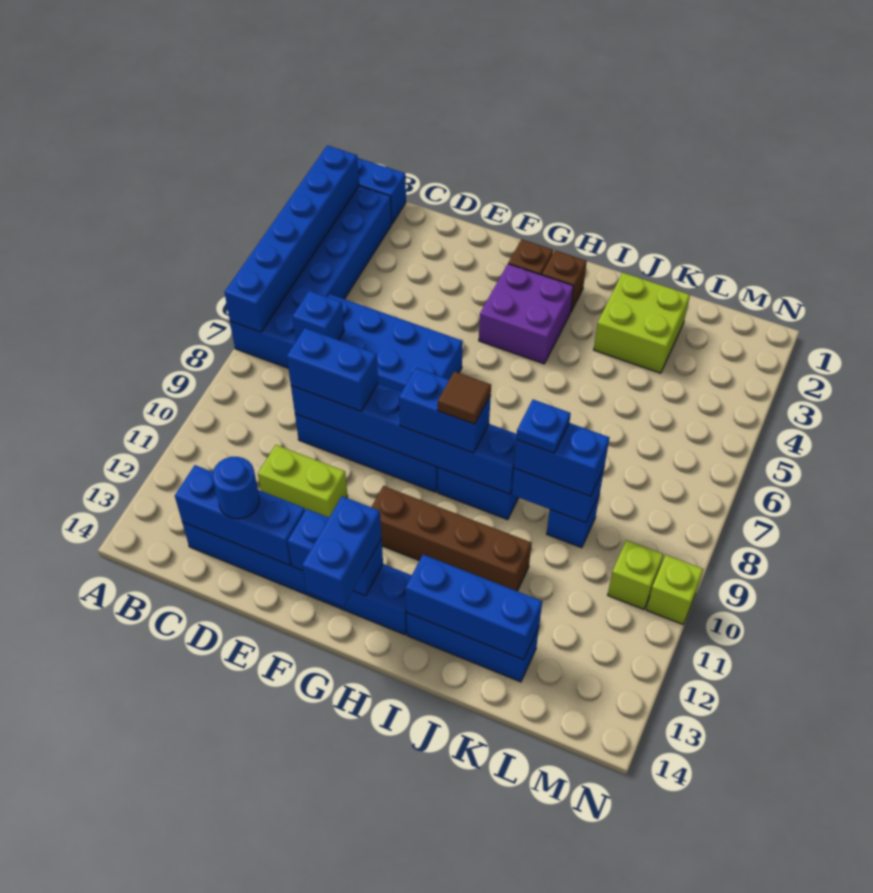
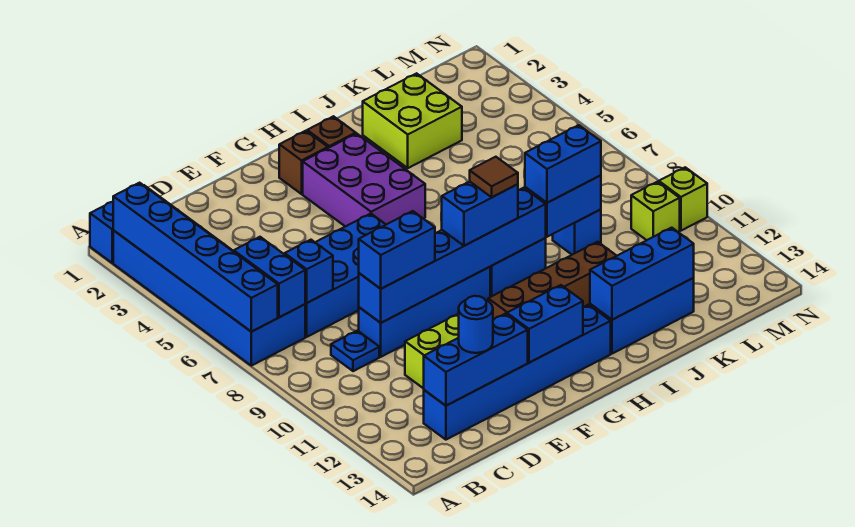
purple 2x2 brick [479,264,574,364] -> purple 2x3 brick [303,133,425,227]
blue 1x2 brick [302,496,382,606] -> blue 1x2 brick moved to [234,237,306,317]
blue 1x1 plate [516,400,571,453] -> blue 1x1 plate moved to [331,331,379,371]

